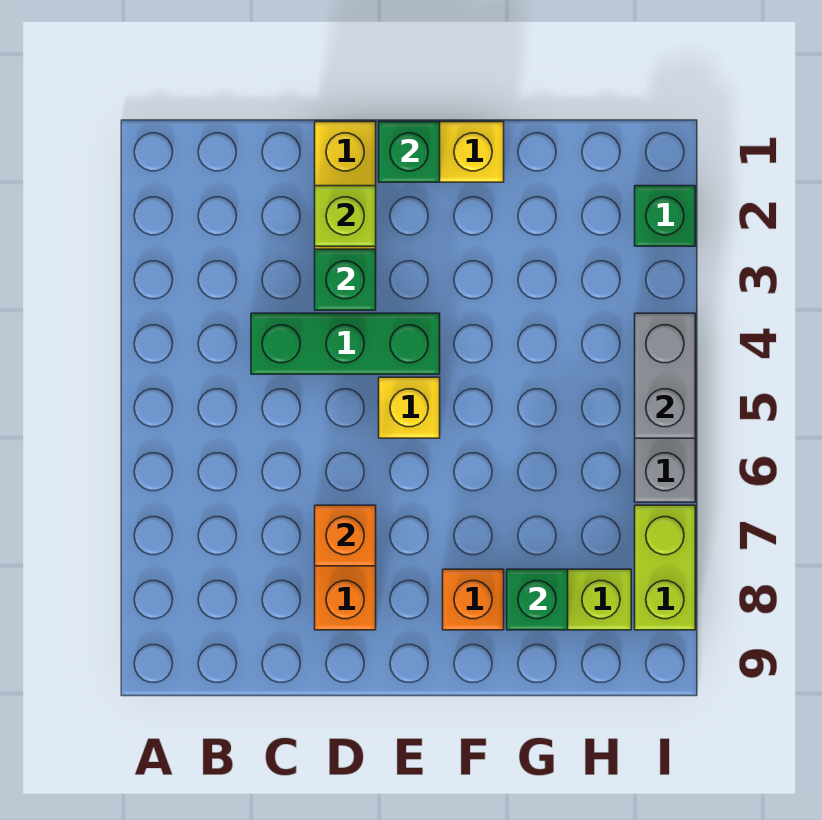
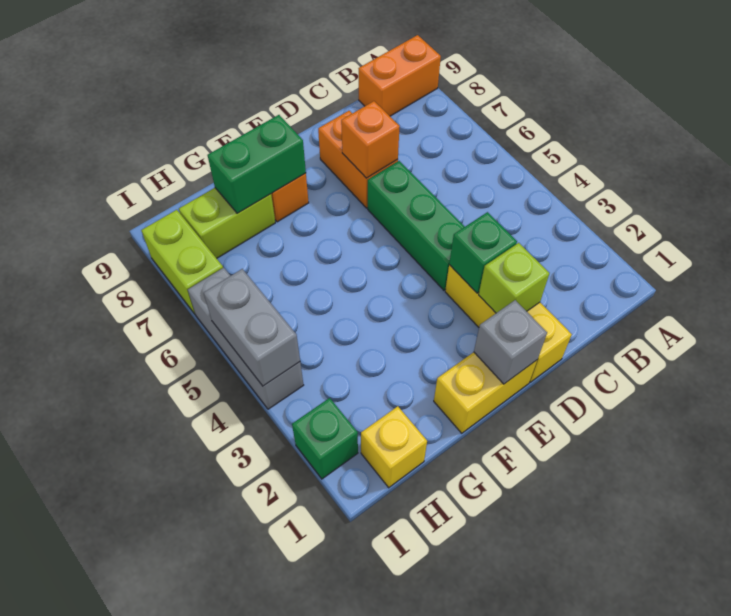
none -> orange 1x2 brick [358,35,441,116]
green 1x3 brick [251,313,440,374] -> green 1x3 brick turned to [368,161,465,290]
green 1x1 brick [379,122,440,182] -> grey 1x1 brick [474,300,547,384]
yellow 1x1 brick [379,377,440,438] -> yellow 1x1 brick moved to [361,406,427,488]
green 1x1 brick [507,569,568,630] -> green 1x2 brick [207,115,306,213]

